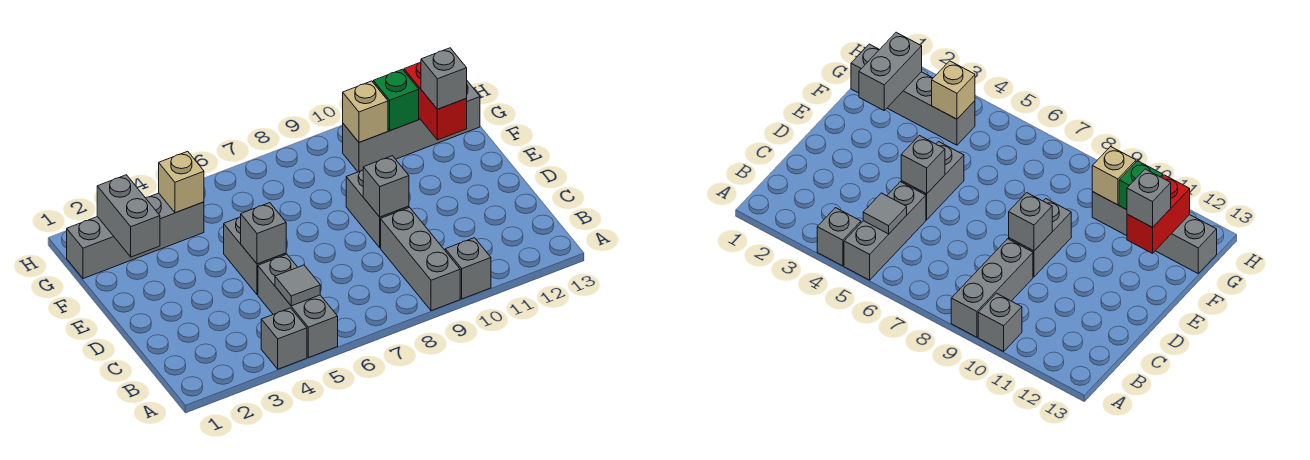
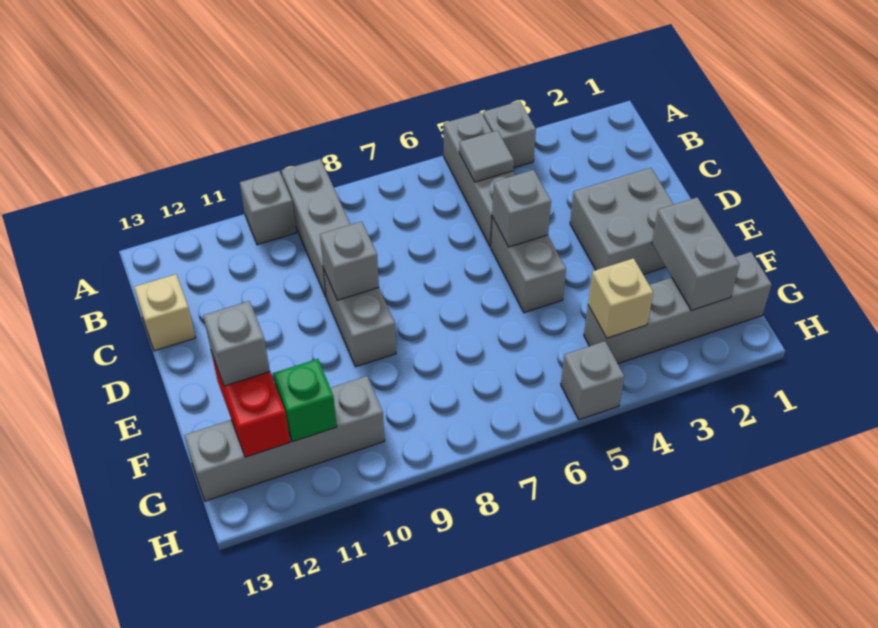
none -> grey 2x2 brick [570,168,674,274]
tan 1x1 brick [343,81,388,142] -> tan 1x1 brick moved to [134,274,195,351]
none -> grey 1x1 brick [561,341,624,420]

